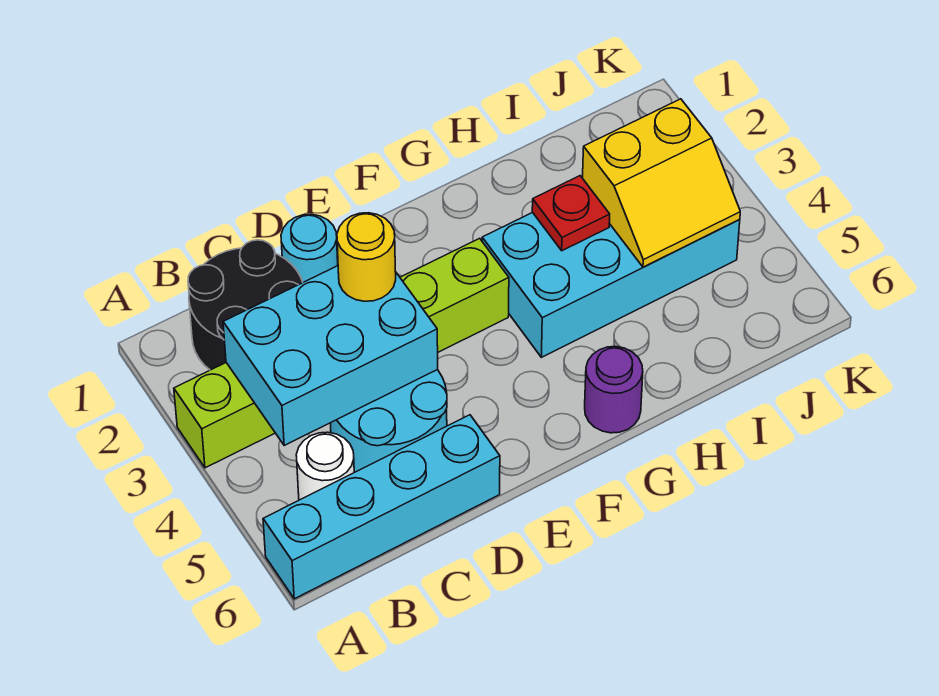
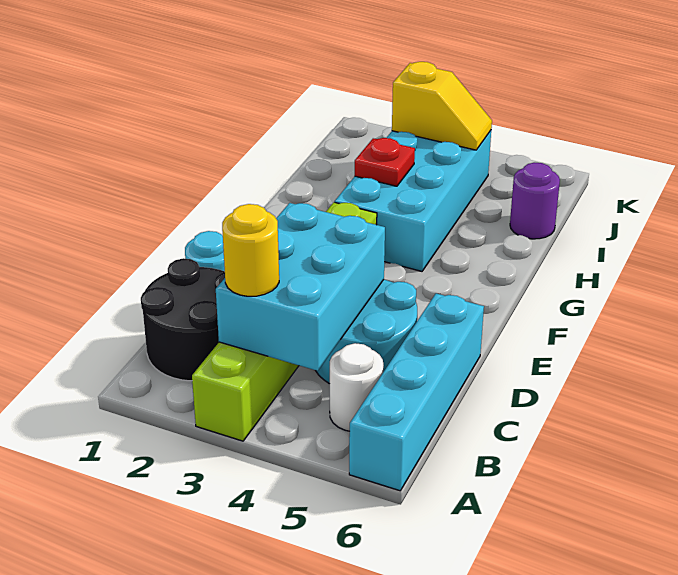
yellow 1x1 round brick [337,213,396,301] -> yellow 1x1 round brick moved to [222,204,279,296]
purple 1x1 round brick [585,347,643,433] -> purple 1x1 round brick moved to [510,163,560,239]
yellow 2x2 slope [583,99,740,267] -> yellow 1x2 slope [392,62,492,150]

